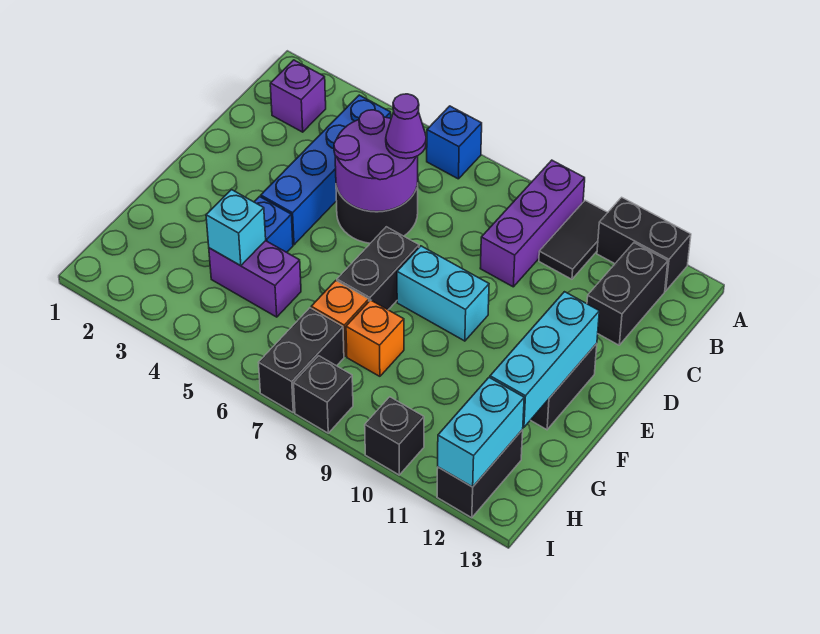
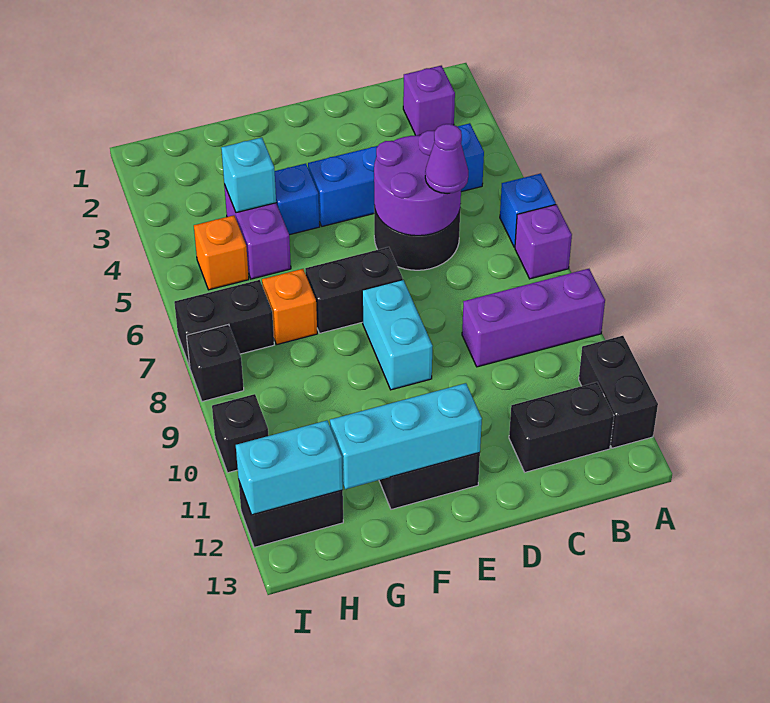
none -> purple 1x1 brick [515,204,572,279]
black 1x2 tile [539,201,608,279] -> none
orange 1x1 brick [346,300,404,376] -> orange 1x1 brick moved to [194,215,249,290]

